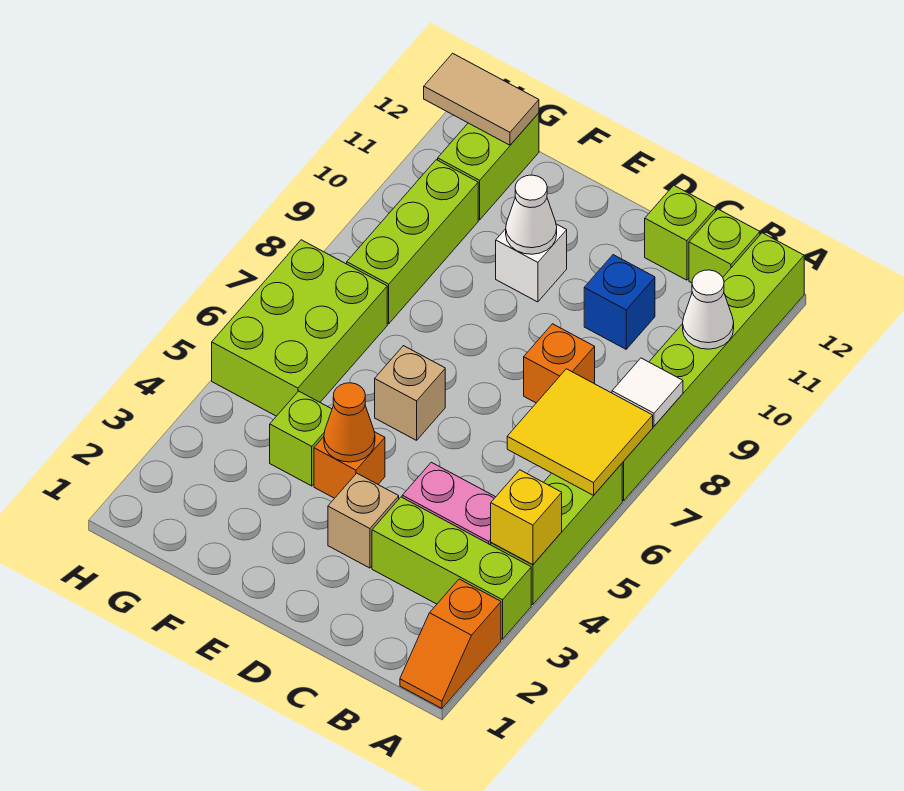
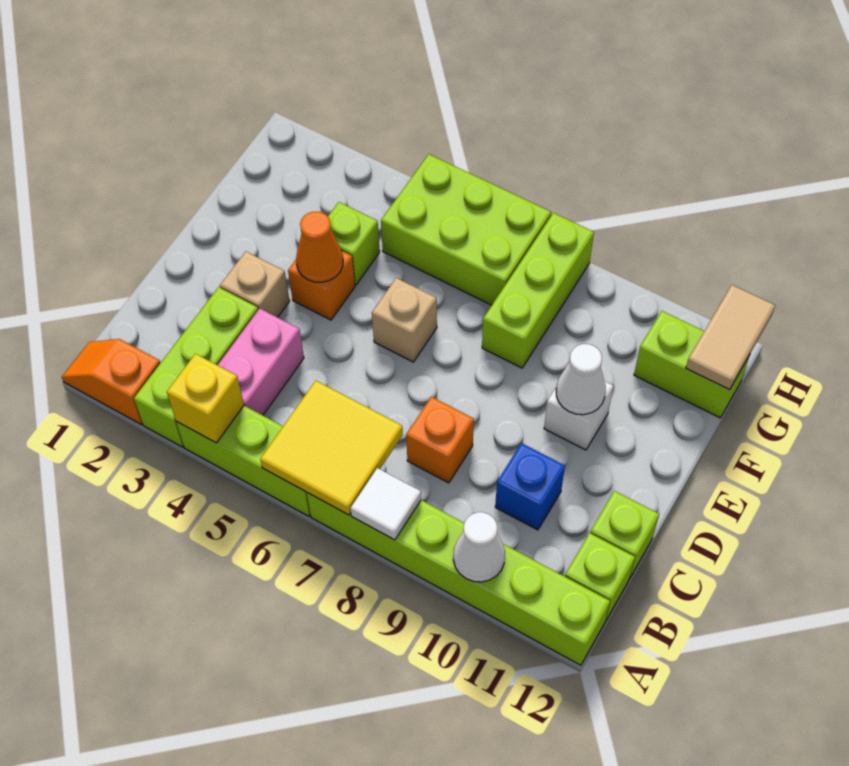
lime 1x3 brick [347,160,478,324] -> lime 1x3 brick turned to [482,213,594,368]

